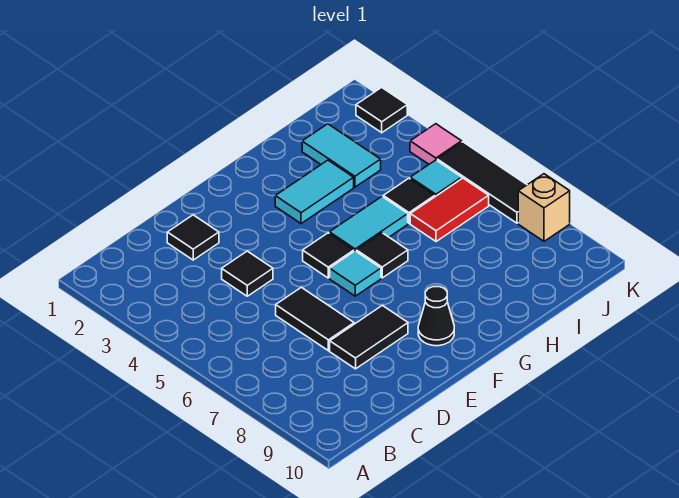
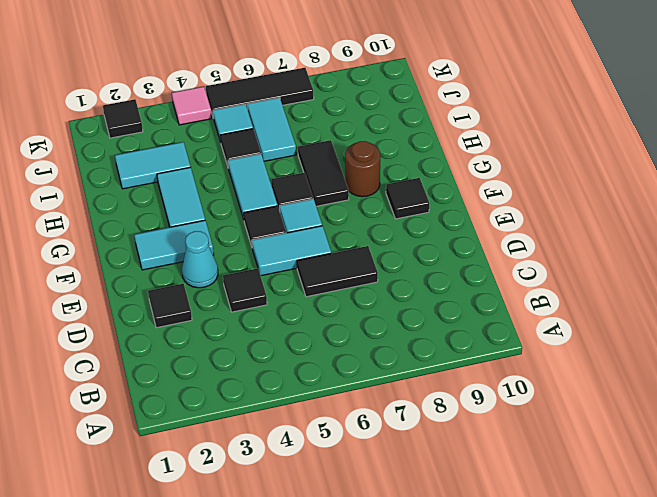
black 1x2 tile [330,305,408,369] -> black 1x2 tile moved to [298,140,349,206]
none -> cyan 1x1 cone [182,231,218,288]
none -> cyan 1x2 tile [252,226,331,276]
none -> cyan 1x2 tile [134,220,214,270]
black 1x1 cone [418,287,454,346] -> black 1x1 tile [386,178,429,219]
none -> brown 1x1 round brick [345,141,380,197]
red 1x2 tile [410,178,489,242] -> cyan 1x2 tile [247,98,296,161]
tan 1x1 brick [518,174,570,241] -> none

